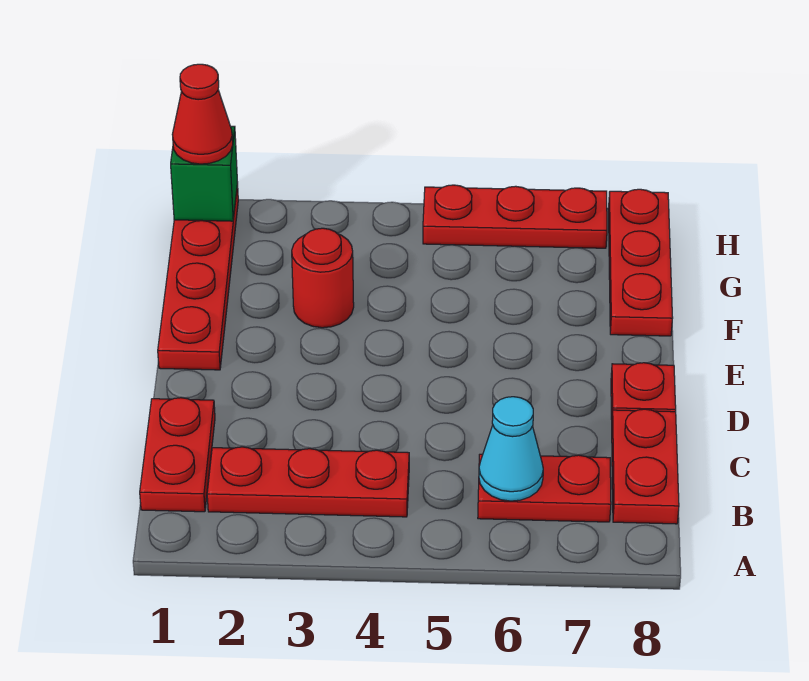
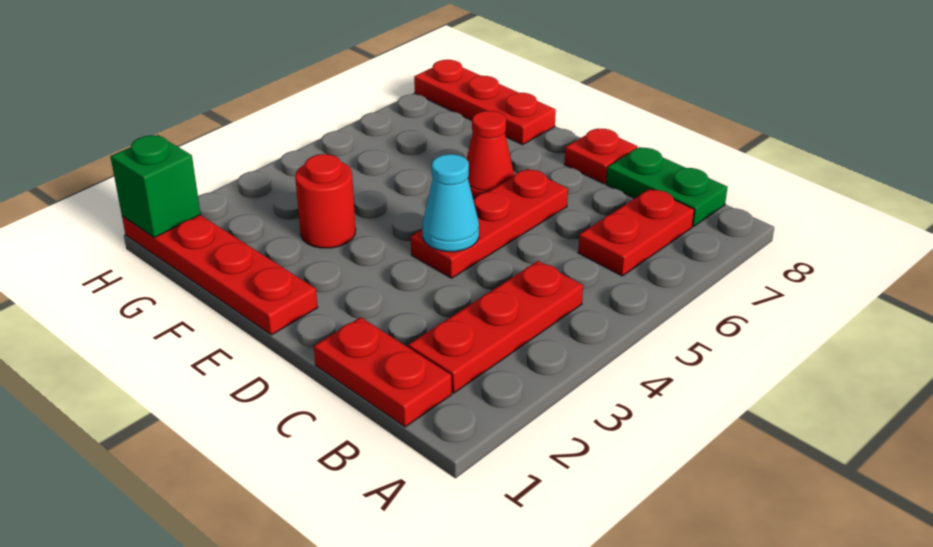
cyan 1x1 cone [479,397,543,501] -> cyan 1x1 cone moved to [423,154,479,252]
red 1x2 plate [612,409,679,524] -> green 1x2 plate [606,147,728,226]
red 1x1 cone [172,64,233,164] -> red 1x1 cone moved to [467,111,514,198]
red 1x3 plate [423,185,607,248] -> red 1x3 plate moved to [411,169,568,278]

